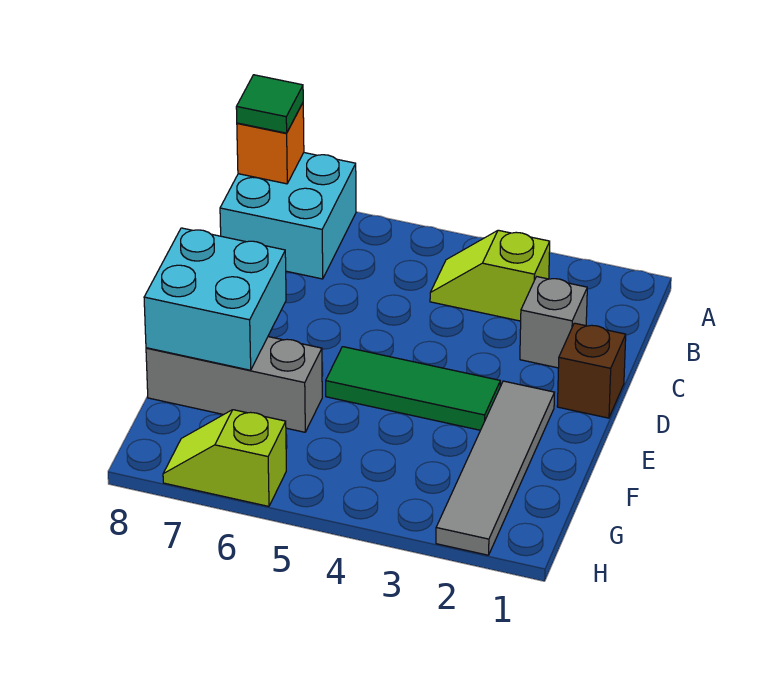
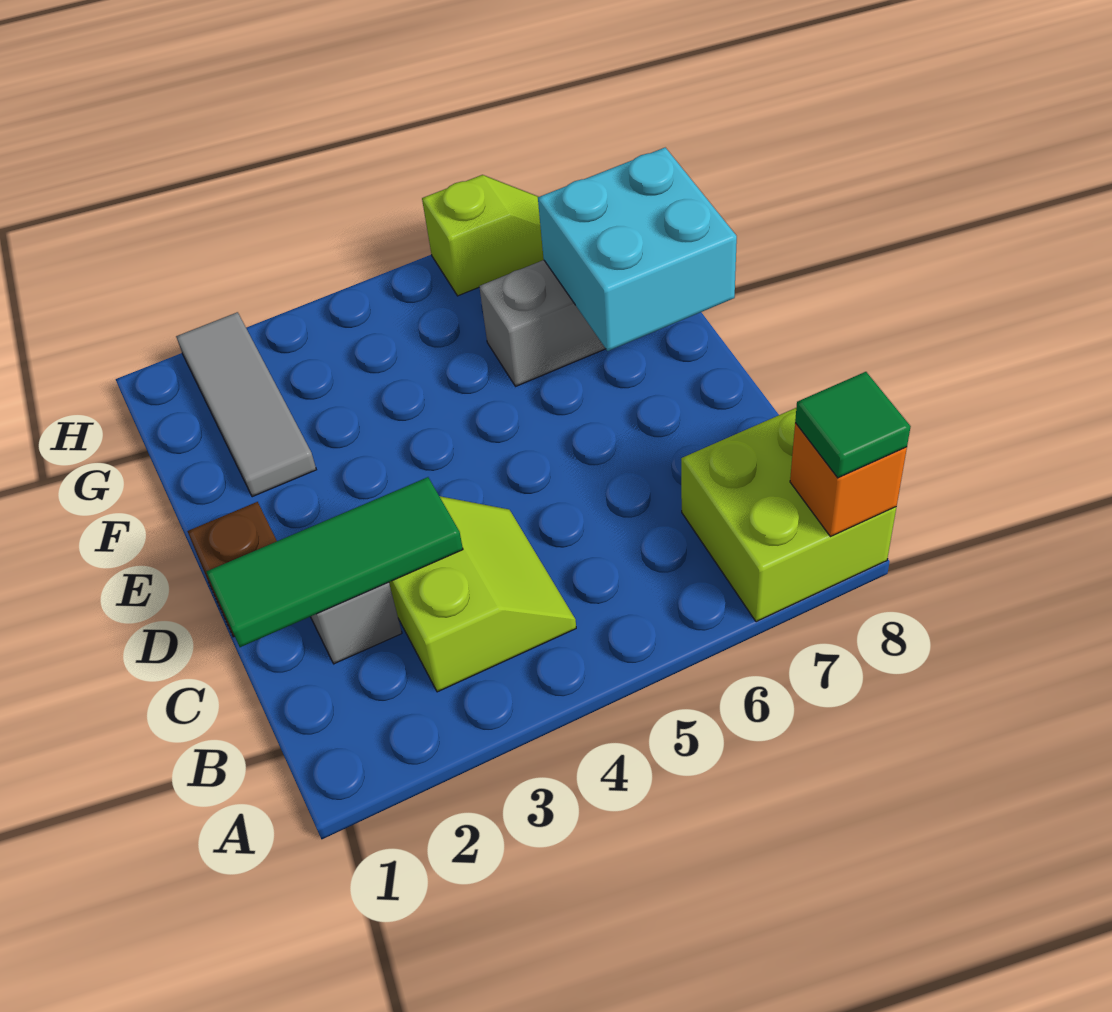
cyan 2x2 brick [220,153,356,279] -> lime 2x2 brick [681,408,896,622]
lime 1x2 slope [430,230,550,321] -> lime 2x2 slope [389,496,576,692]
grey 1x4 tile [436,381,555,555] -> grey 1x3 tile [176,312,316,497]
green 1x3 tile [326,347,500,430] -> green 1x3 tile moved to [207,477,463,647]

